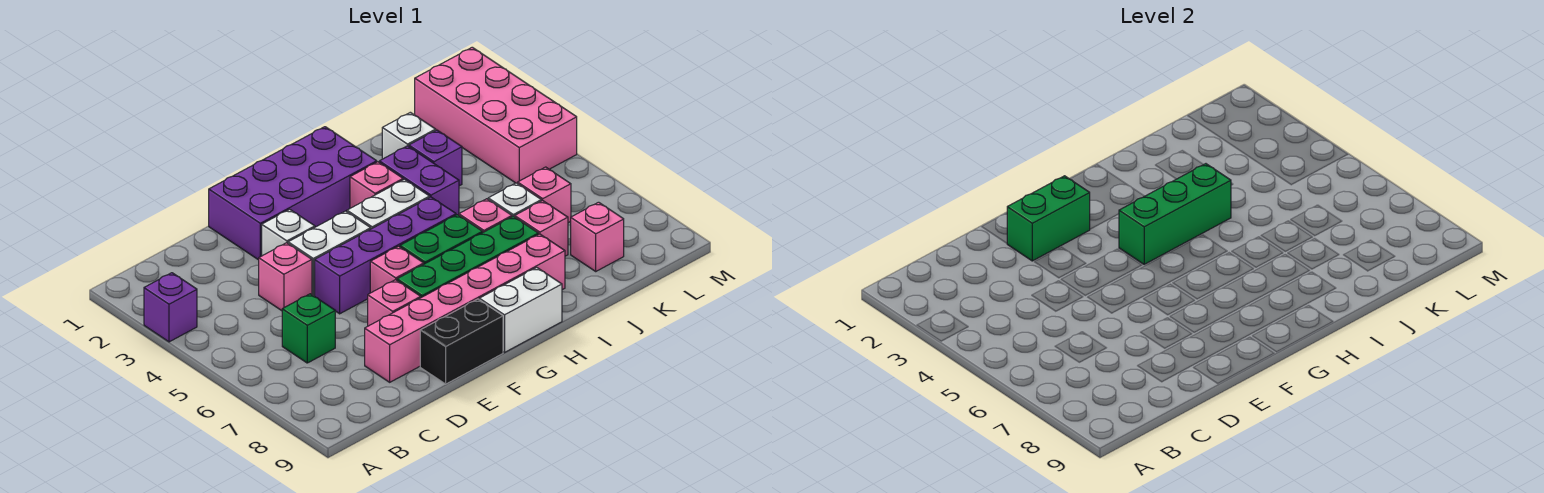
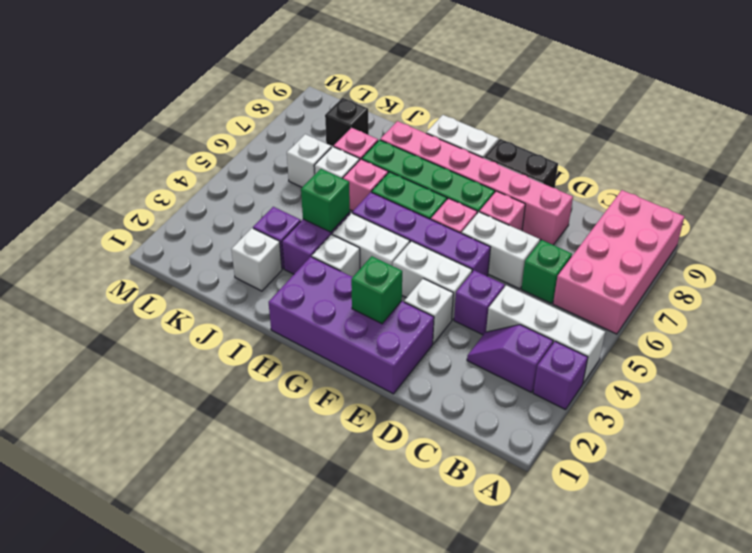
none -> white 1x3 brick [486,285,605,383]
none -> purple 1x2 slope [467,325,553,393]
pink 1x1 brick [259,243,312,311] -> purple 1x1 brick [454,270,504,335]
none -> white 1x2 brick [462,212,540,289]
green 1x2 brick [1007,176,1090,261] -> green 1x1 brick [351,256,402,324]
green 1x3 brick [1119,164,1231,264] -> green 1x1 brick [301,169,350,232]
pink 1x1 brick [350,162,403,208] -> white 1x1 brick [312,234,360,277]
pink 1x1 brick [518,167,571,223] -> white 1x1 brick [287,134,331,187]
pink 1x1 brick [571,202,624,271] -> black 1x1 brick [325,98,369,147]
pink 2x4 brick [415,47,577,184] -> pink 2x4 brick moved to [553,190,684,334]

